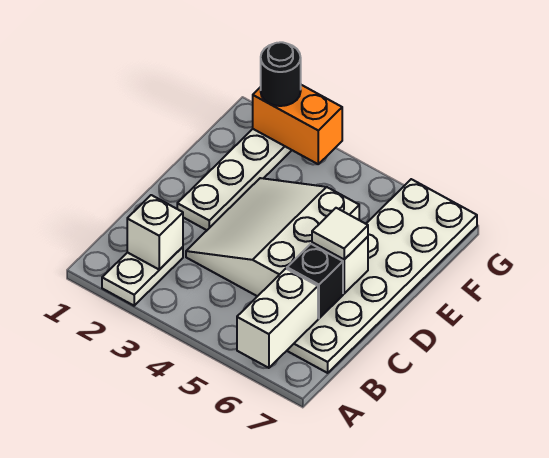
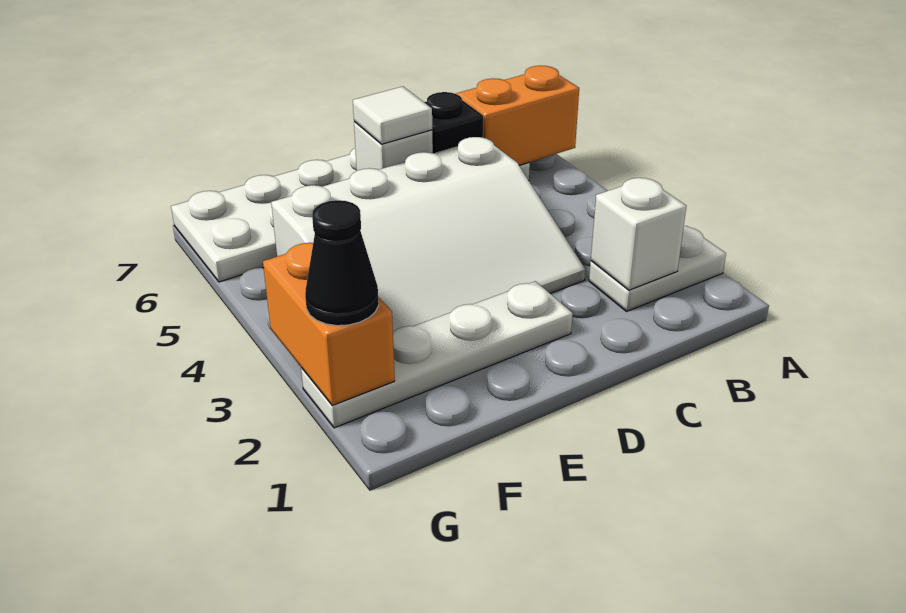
white 1x2 brick [237,269,318,368] -> orange 1x2 brick [456,66,579,165]
white 3x3 slope [186,178,359,296] -> white 3x4 slope [271,137,586,332]
black 1x1 round brick [261,42,301,106] -> black 1x1 cone [305,200,379,326]

